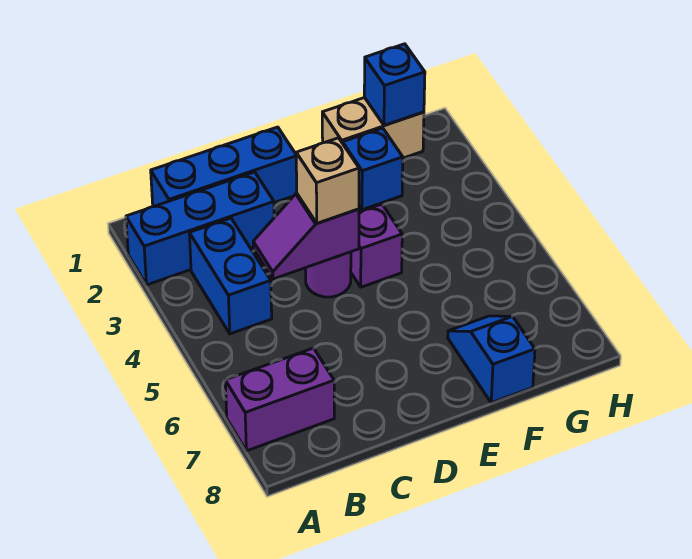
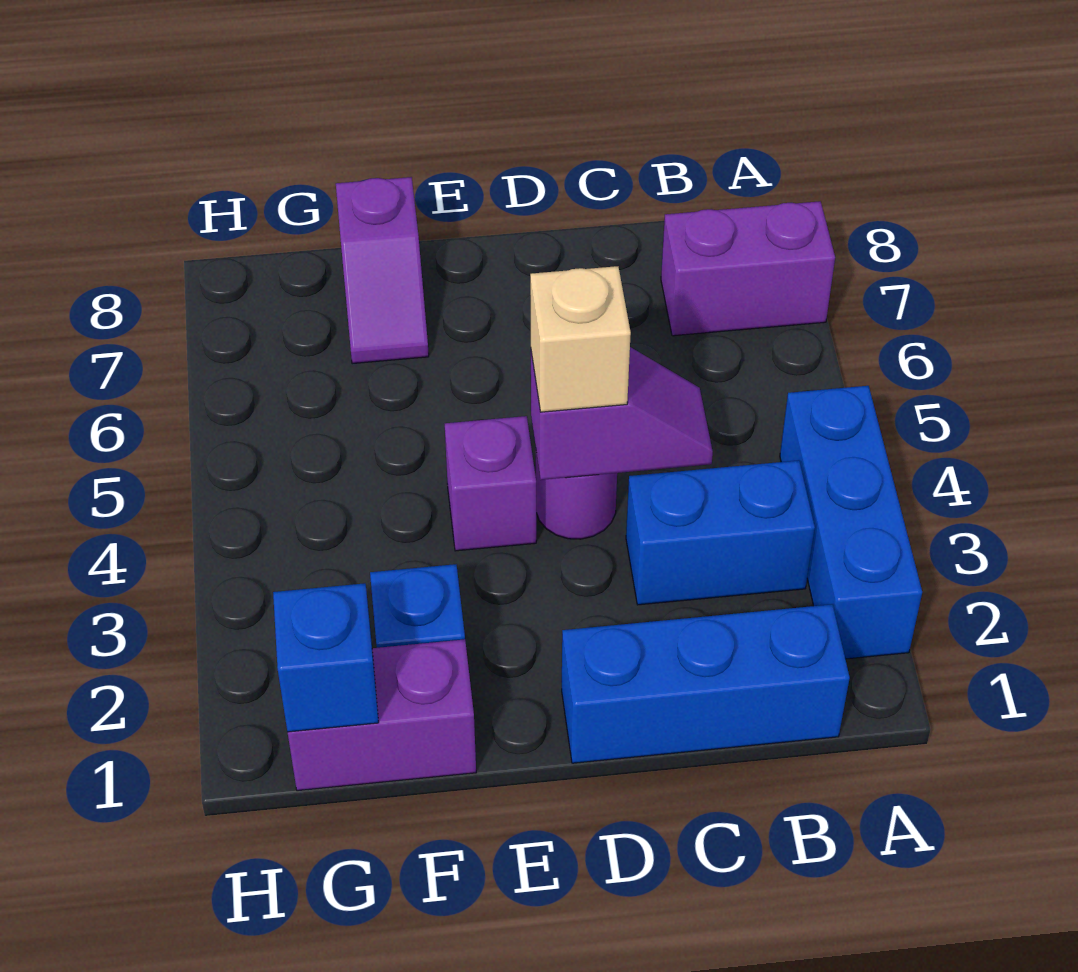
blue 1x3 brick [126,172,274,285] -> blue 1x3 brick turned to [780,386,922,659]
blue 1x2 brick [189,218,272,334] -> blue 1x2 brick turned to [626,460,815,605]
tan 1x2 brick [322,98,424,158] -> purple 1x2 brick [288,639,476,791]
blue 1x2 slope [448,316,535,403] -> purple 1x2 slope [336,177,429,364]

